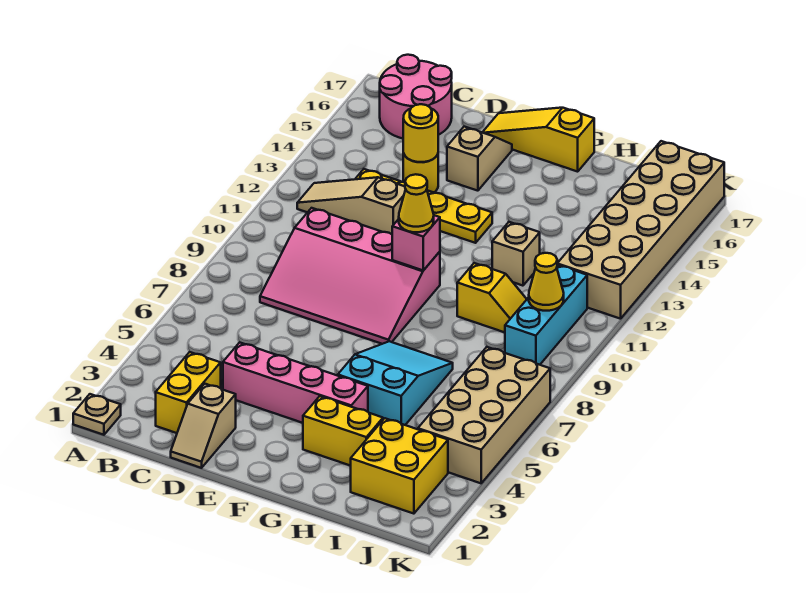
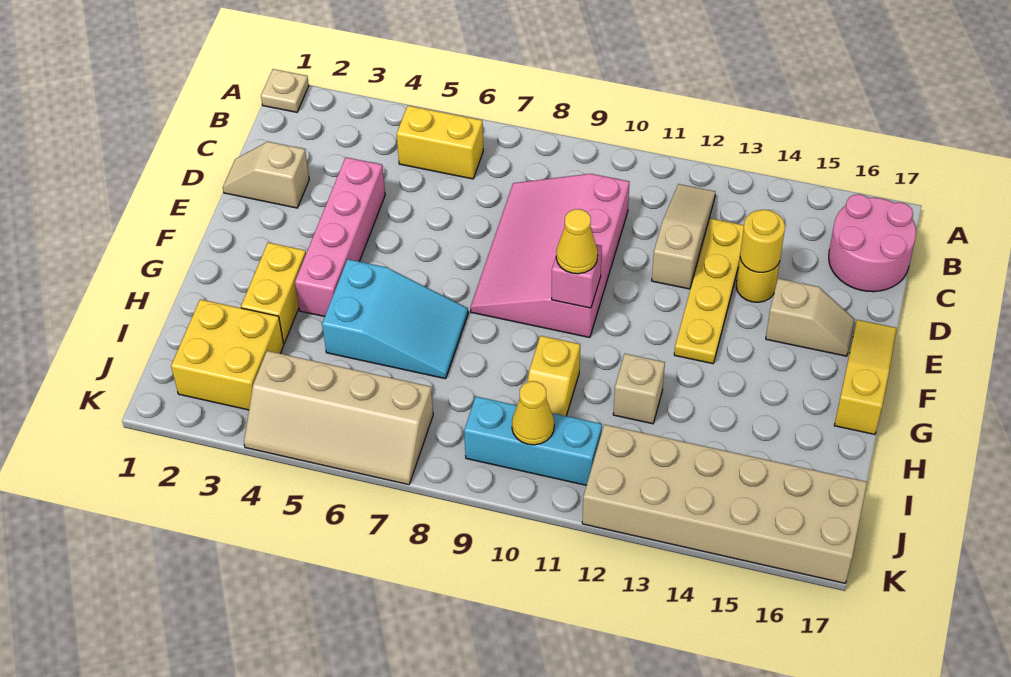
yellow 1x2 brick [156,352,221,433] -> yellow 1x2 brick moved to [397,106,483,179]
tan 2x4 brick [418,347,550,483] -> tan 2x4 slope [244,351,433,485]

